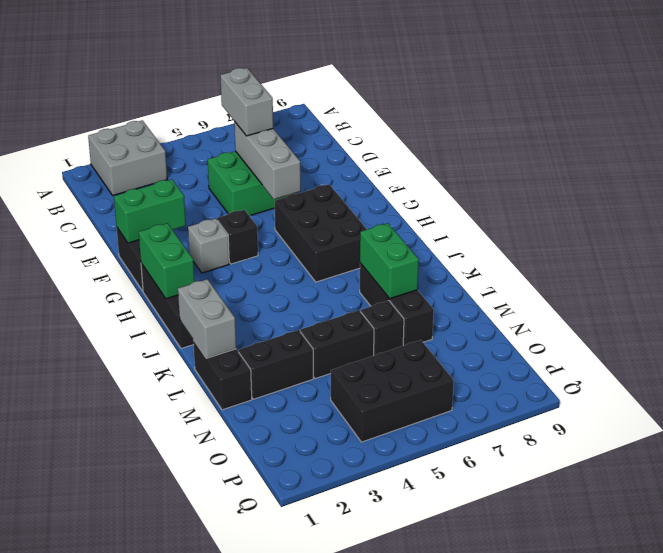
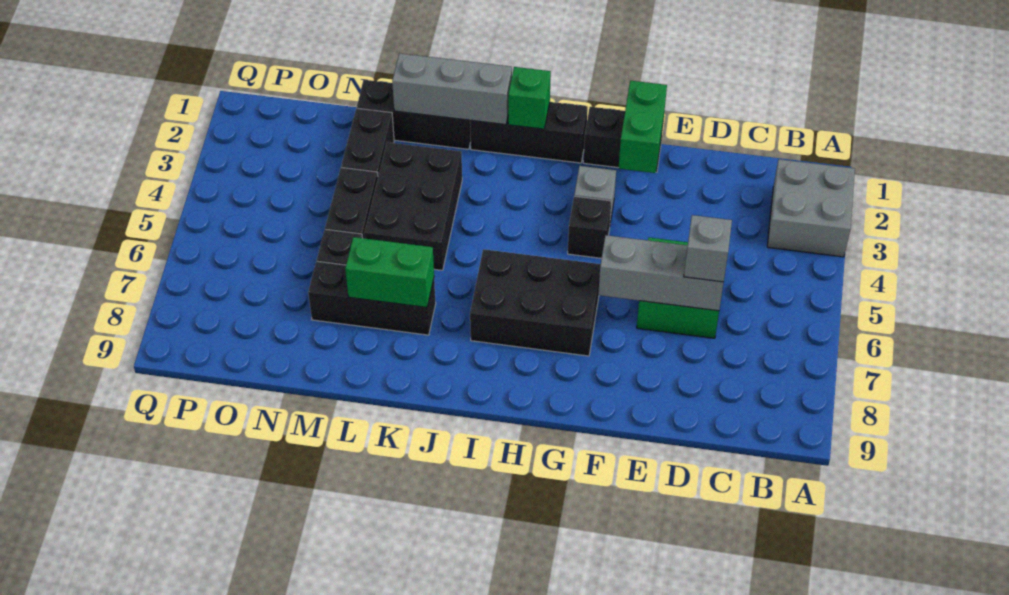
grey 1x2 brick [220,68,273,136] -> grey 1x1 brick [684,215,732,282]
green 1x2 brick [139,223,195,299] -> green 1x1 brick [508,67,551,129]
grey 1x2 brick [178,279,236,358] -> grey 1x3 brick [392,53,512,125]
black 1x2 brick [193,340,252,410] -> black 1x3 brick [357,80,471,149]
black 2x3 brick [331,340,454,442] -> black 2x3 brick moved to [364,142,462,270]

